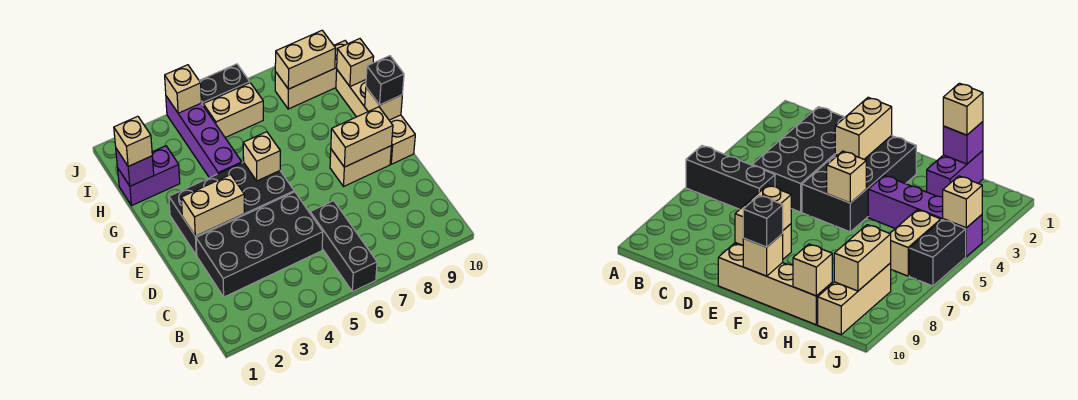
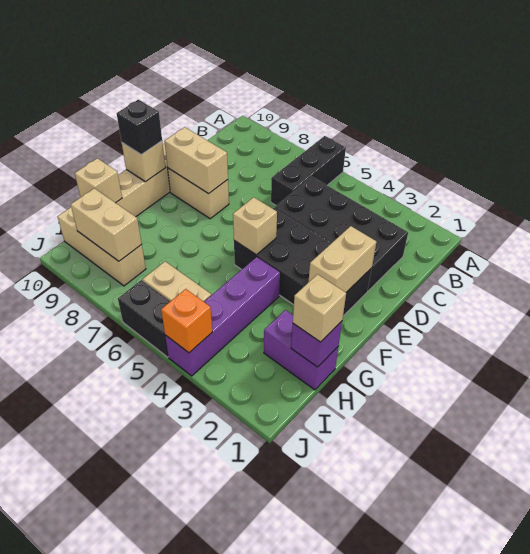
tan 1x2 brick [181,175,245,236] -> tan 1x2 brick turned to [309,226,376,292]
tan 1x1 brick [165,65,201,113] -> orange 1x1 brick [161,289,212,353]

